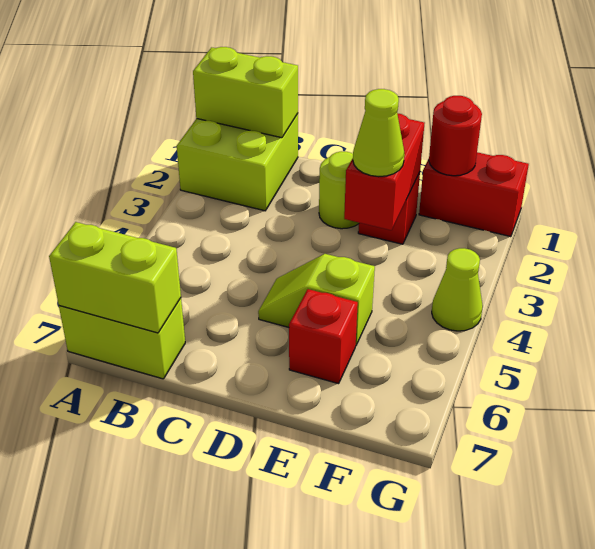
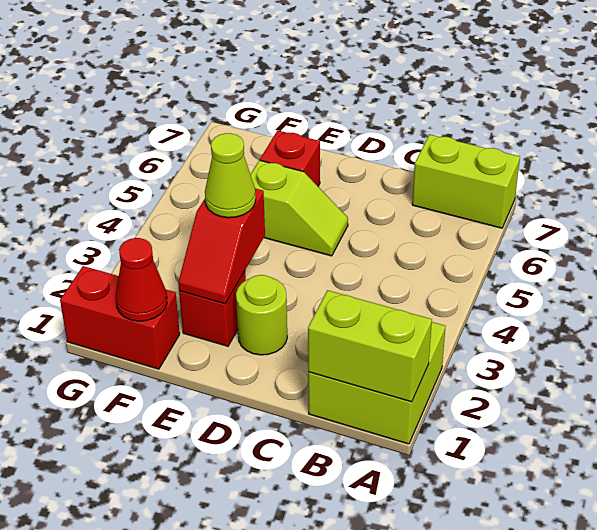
lime 1x2 brick [49,222,181,333] -> none
red 1x2 brick [344,113,425,230] -> red 1x2 slope [178,189,265,304]
red 1x1 round brick [429,96,482,176] -> red 1x1 cone [116,238,167,321]
lime 1x1 cone [432,248,483,331] -> none

